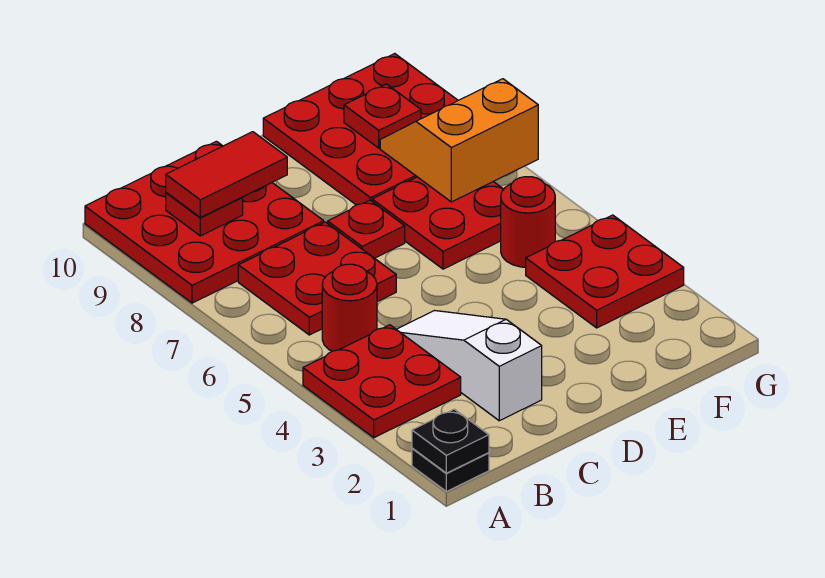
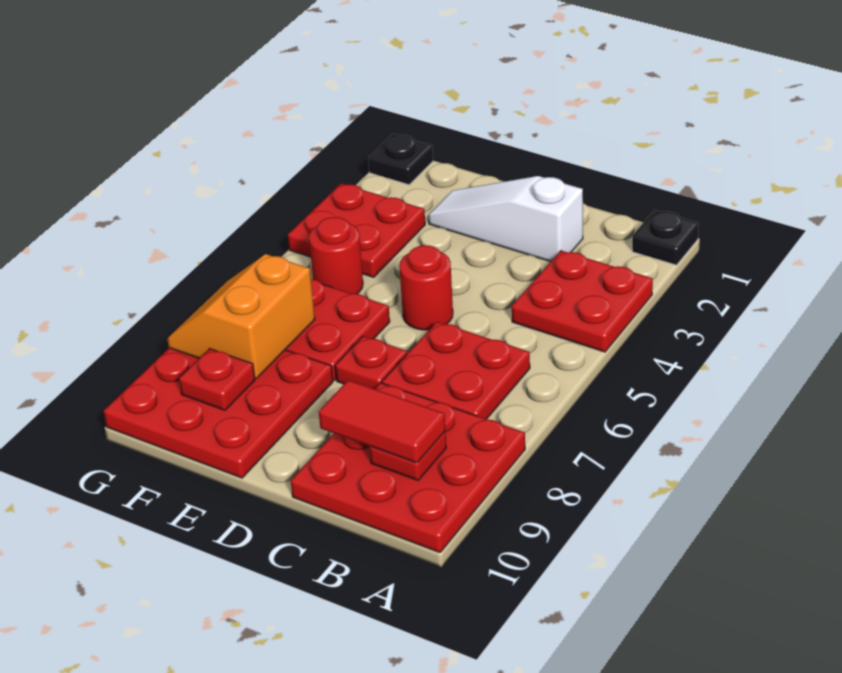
black 1x1 plate [412,409,489,473] -> black 1x1 plate moved to [368,134,433,185]
red 1x1 round brick [322,264,377,351] -> red 1x1 round brick moved to [399,245,453,330]
white 1x3 slope [396,311,542,421] -> white 1x3 slope turned to [428,176,583,262]
orange 2x2 slope [380,79,538,202] -> orange 2x2 slope turned to [167,254,315,378]

